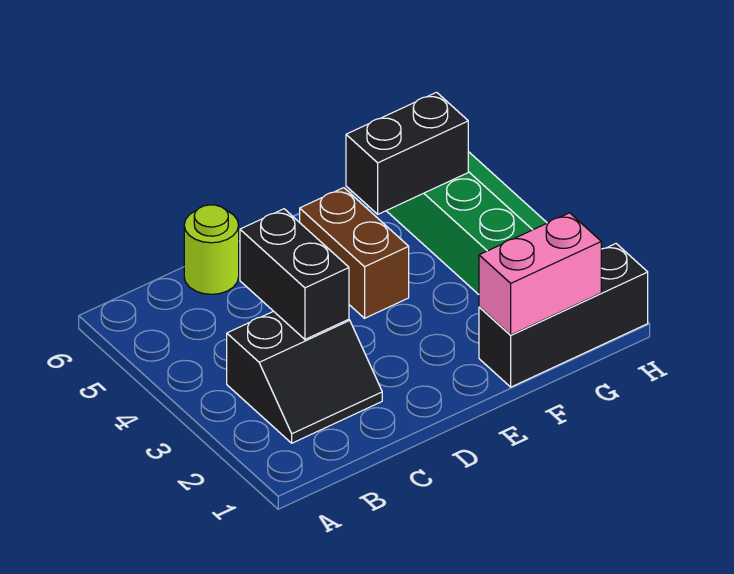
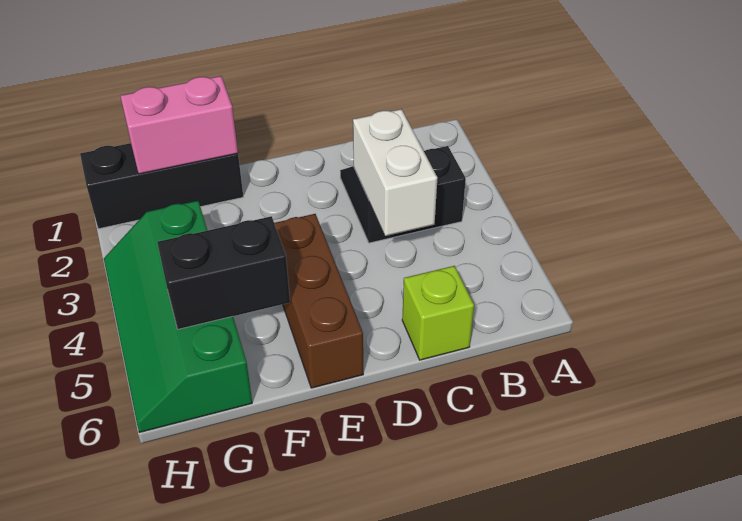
black 1x2 brick [240,209,349,339] -> white 1x2 brick [353,109,438,236]
lime 1x1 round brick [184,205,239,294] -> lime 1x1 brick [402,266,474,360]
brown 1x2 brick [300,188,409,318] -> brown 1x3 brick [274,214,363,388]

